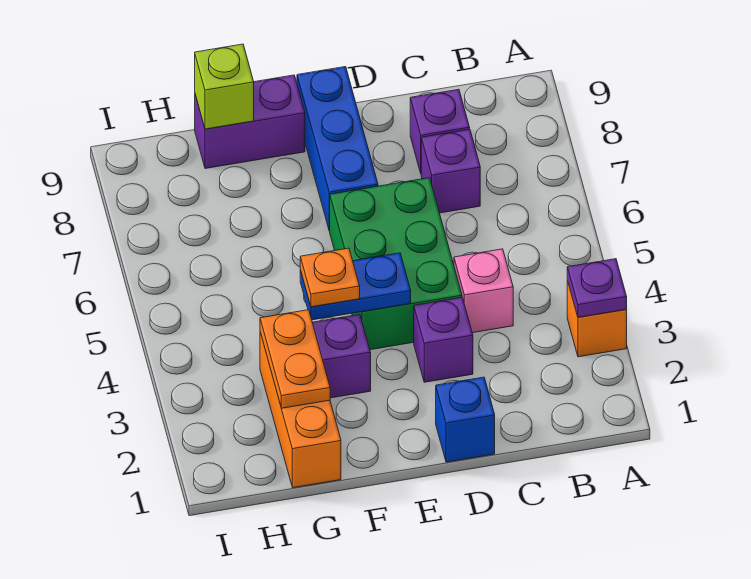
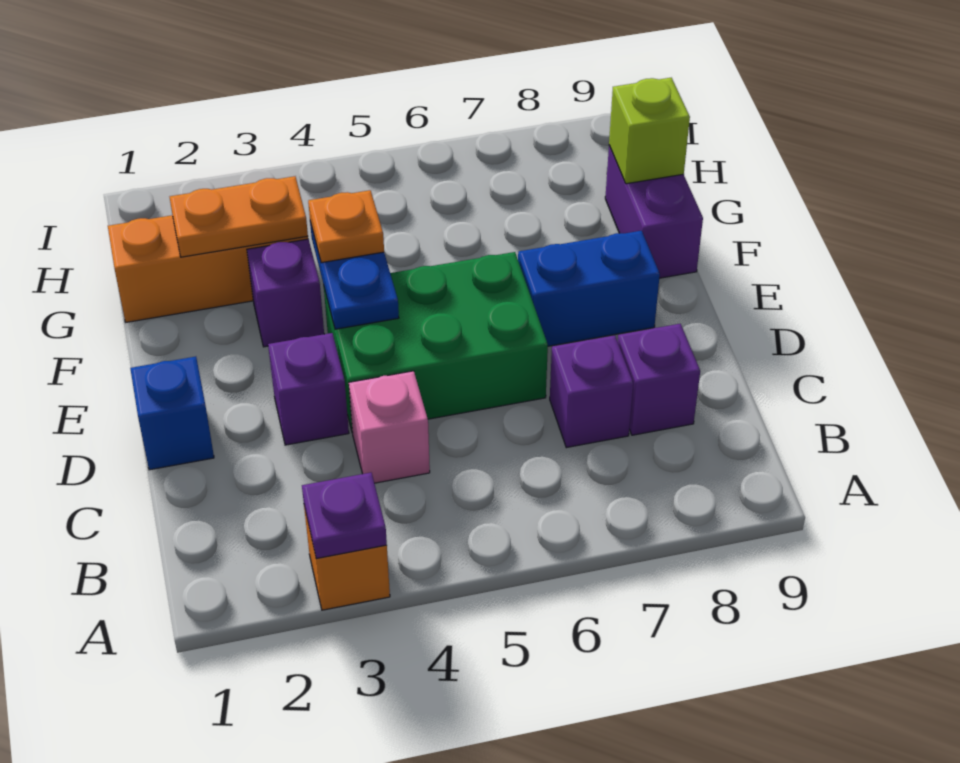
blue 1x3 brick [297,67,378,231] -> blue 1x2 brick [518,231,660,346]

